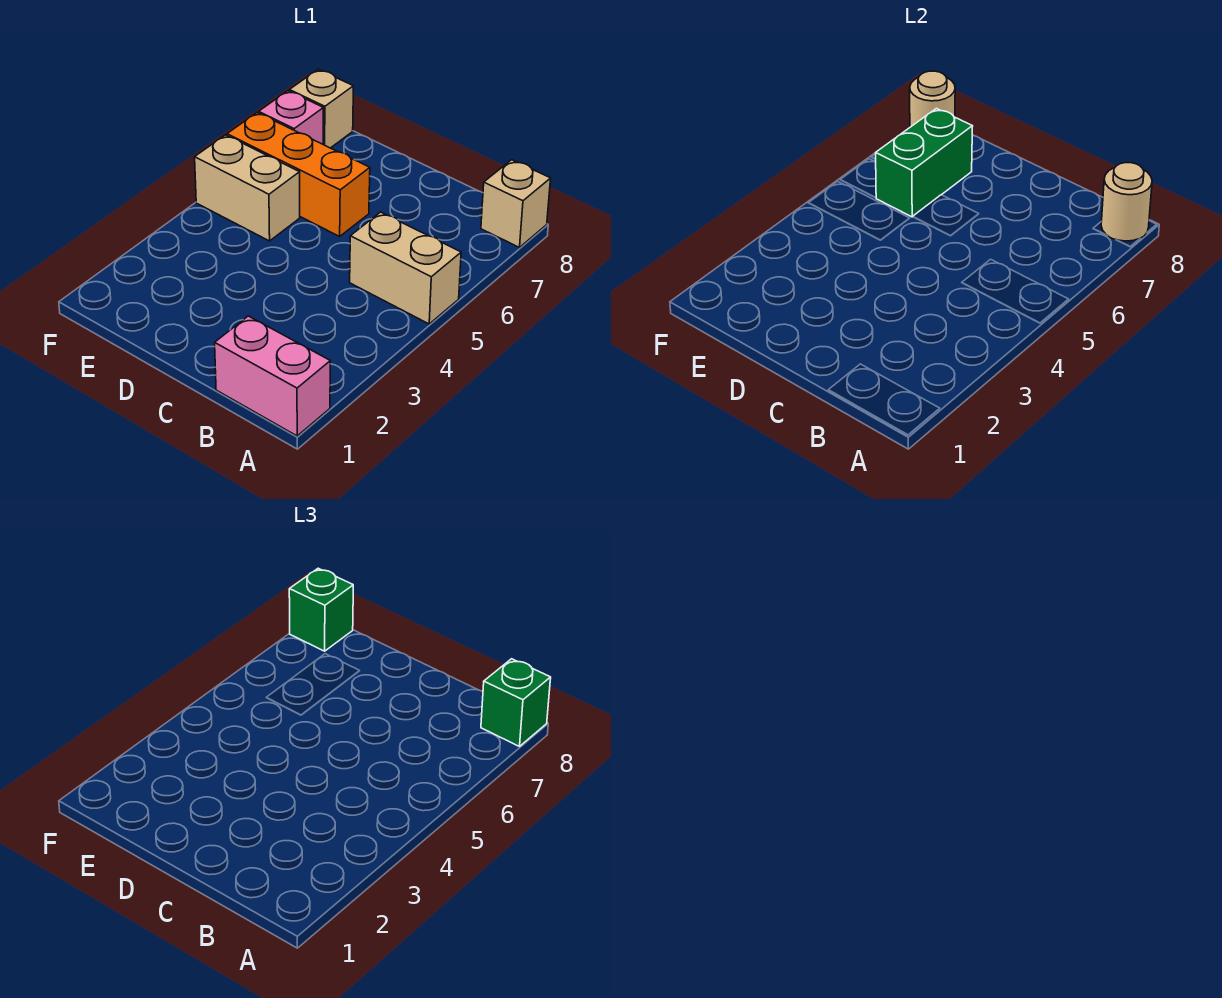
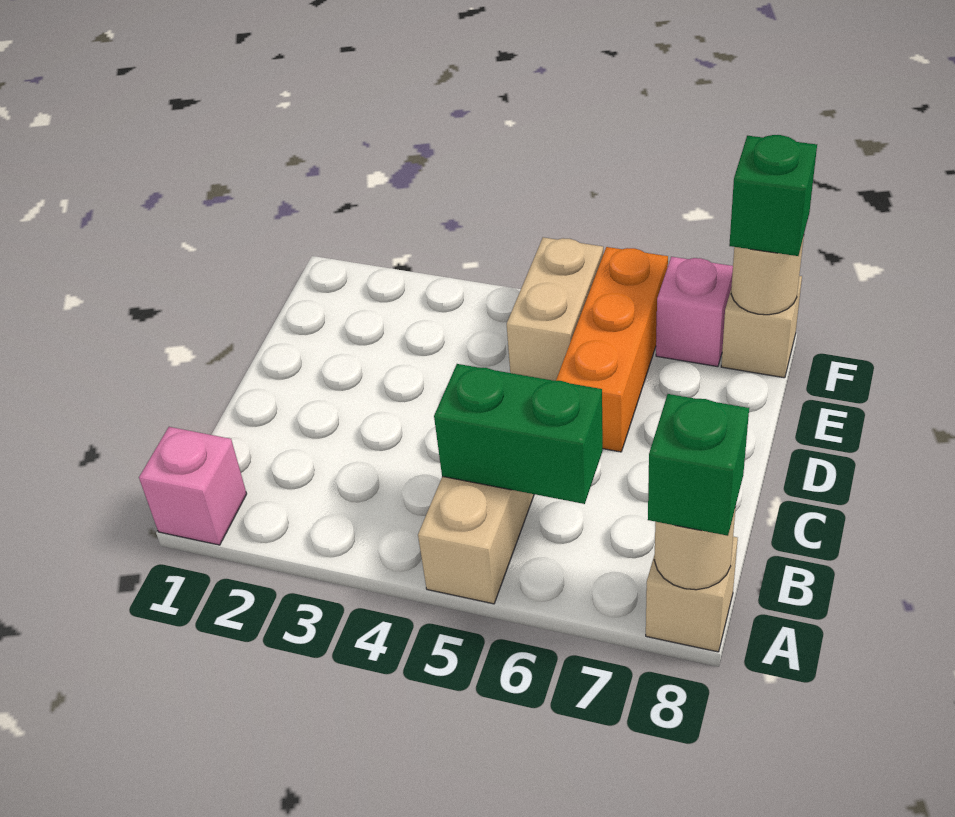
pink 1x2 brick [215,316,330,436] -> pink 1x1 brick [139,427,247,545]
green 1x2 brick [876,108,973,217] -> green 1x2 brick moved to [434,364,603,504]

